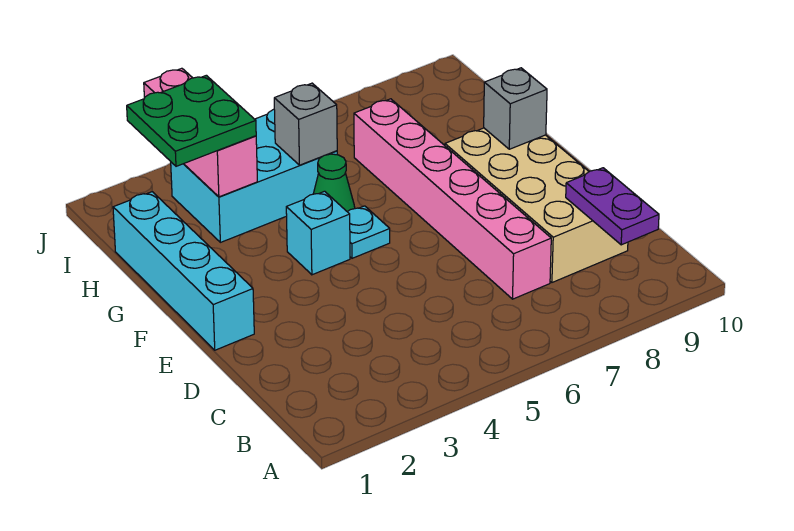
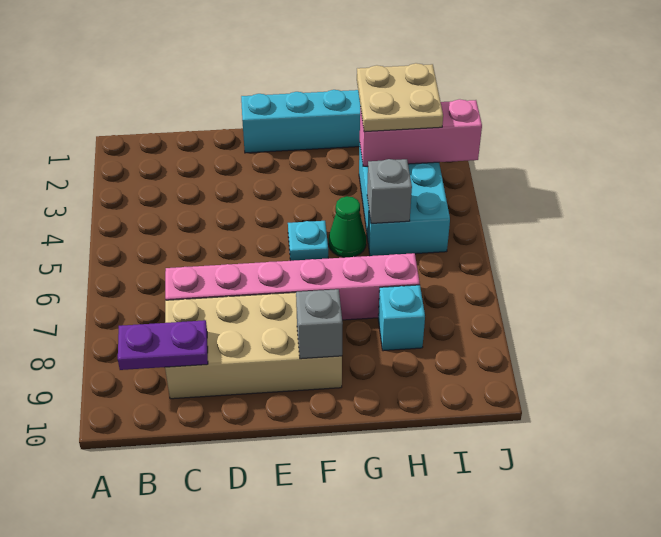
cyan 1x1 brick [286,191,350,275] -> cyan 1x1 brick moved to [378,285,425,351]
green 2x2 plate [127,75,256,166] -> tan 2x2 plate [357,63,443,132]

